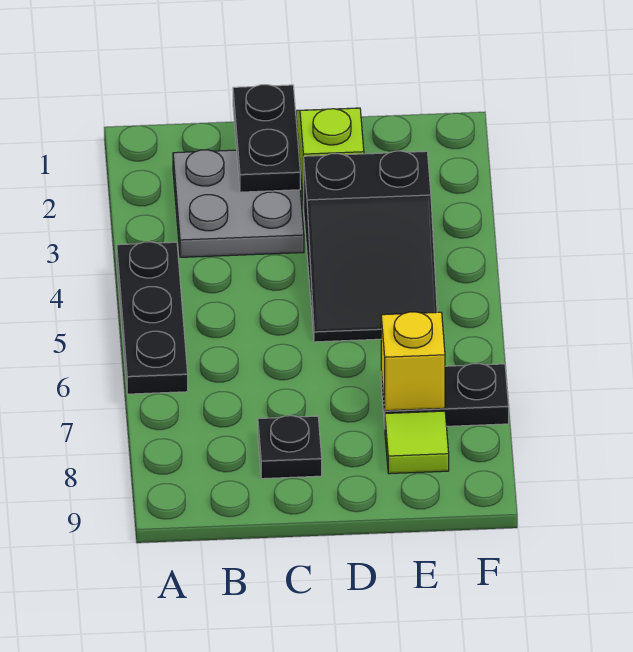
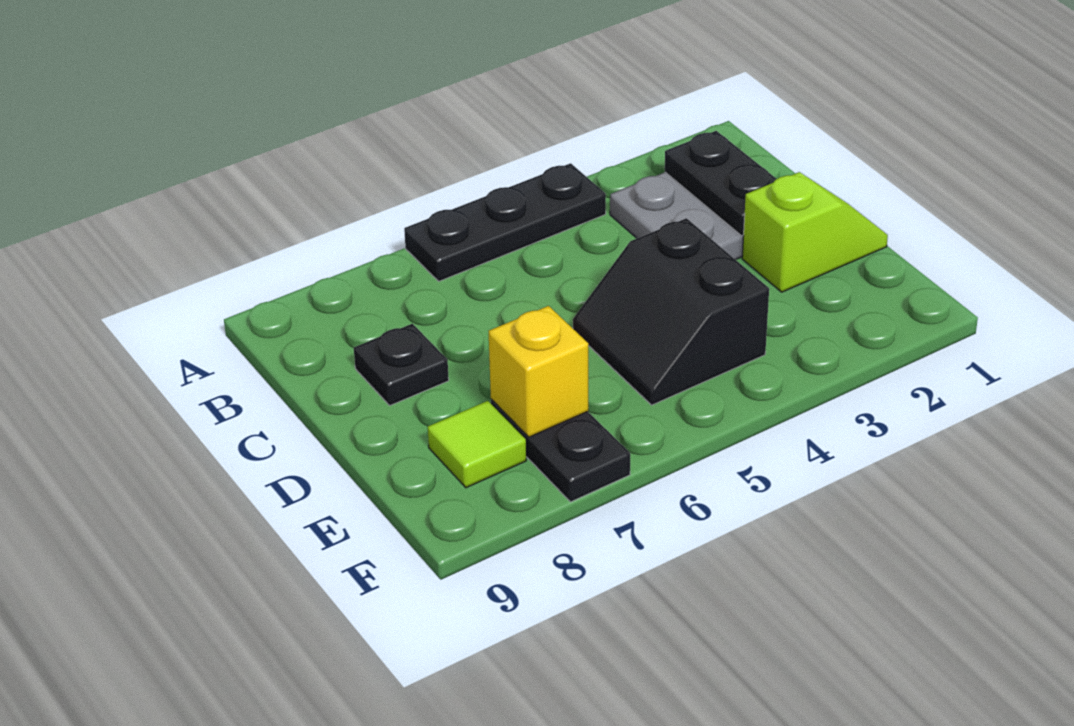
black 1x2 plate [233,85,300,192] -> black 1x2 plate turned to [665,131,776,236]
black 2x3 slope [304,151,437,342] -> black 2x2 slope [573,218,769,405]

